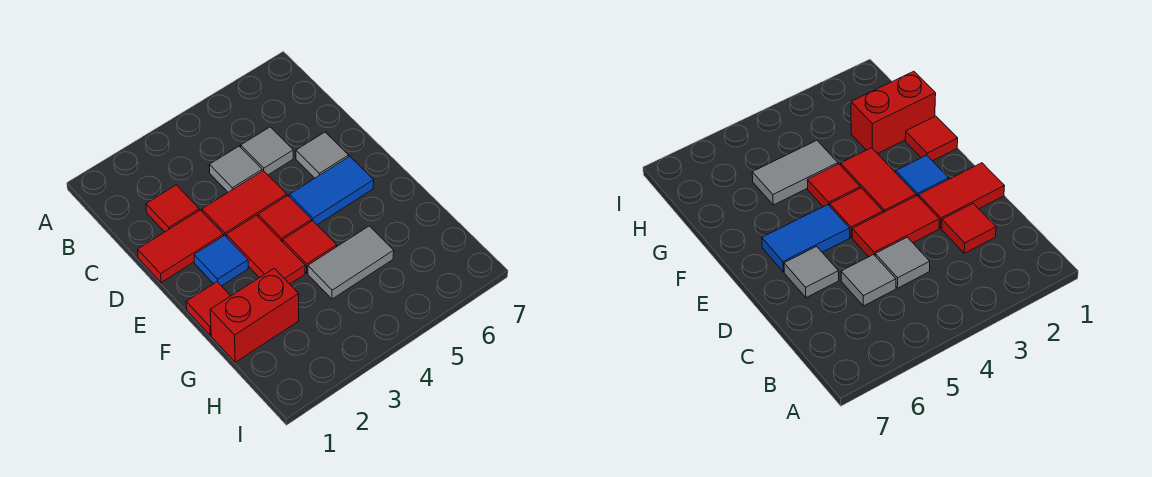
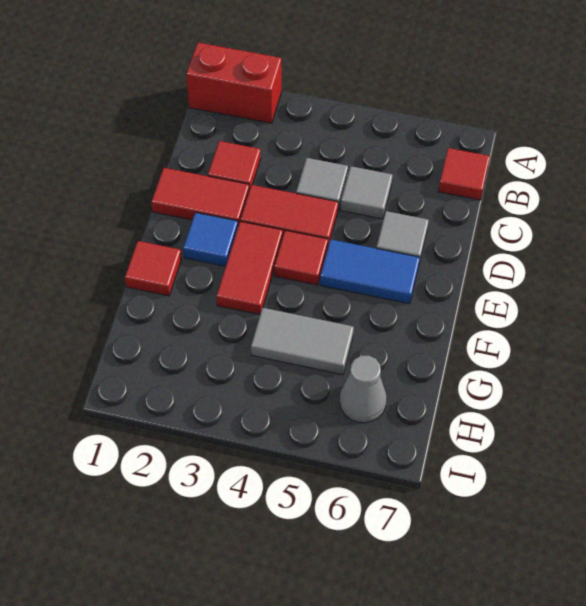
red 1x1 tile [283,221,337,273] -> red 1x1 tile moved to [439,148,490,200]
red 1x2 brick [210,268,299,362] -> red 1x2 brick moved to [186,42,282,123]
none -> grey 1x1 cone [340,356,387,423]

